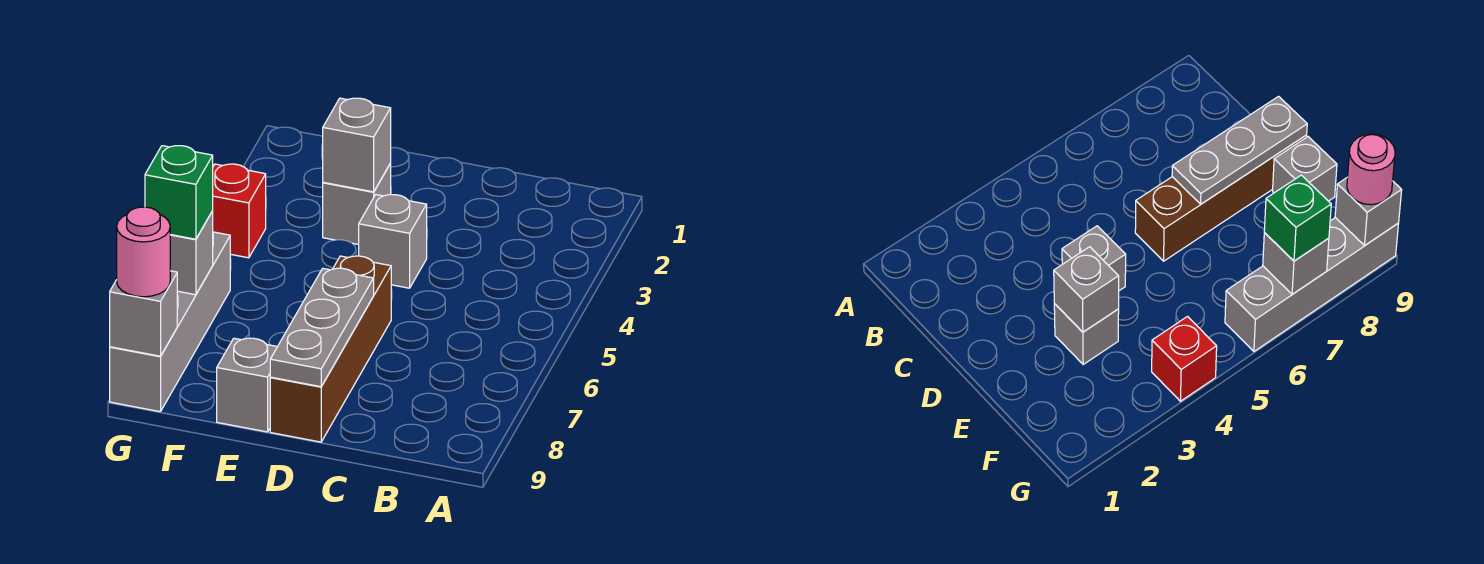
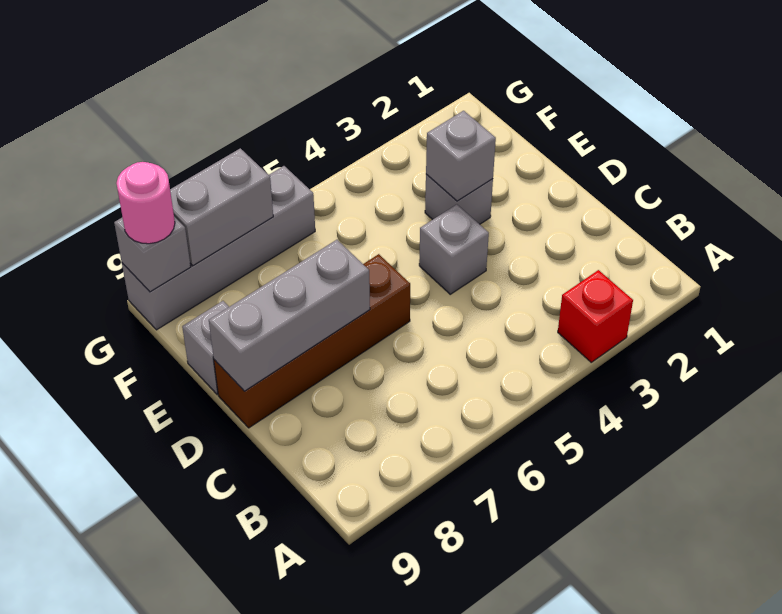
grey 1x3 plate [270,268,374,387] -> grey 1x3 brick [209,240,370,391]
red 1x1 brick [212,164,266,258] -> red 1x1 brick moved to [558,270,633,362]
grey 1x1 brick [170,211,213,295] -> grey 1x2 brick [170,148,273,266]
green 1x1 brick [145,146,213,239] -> none

